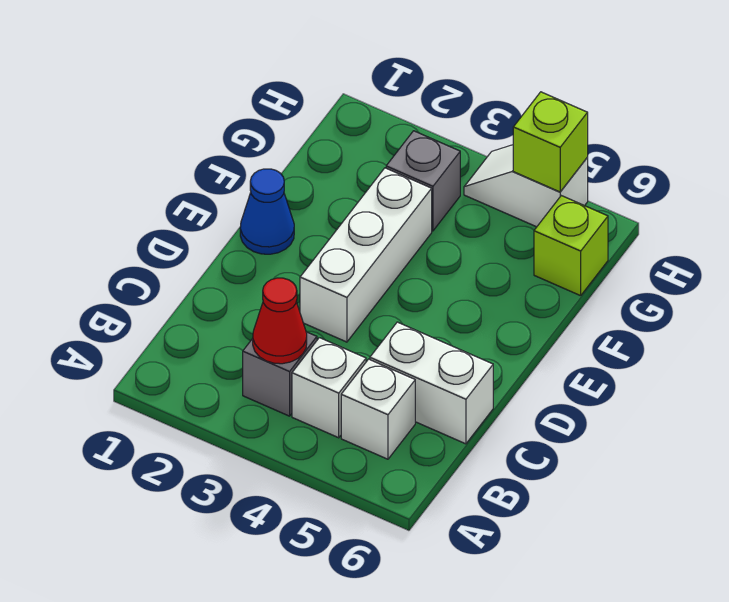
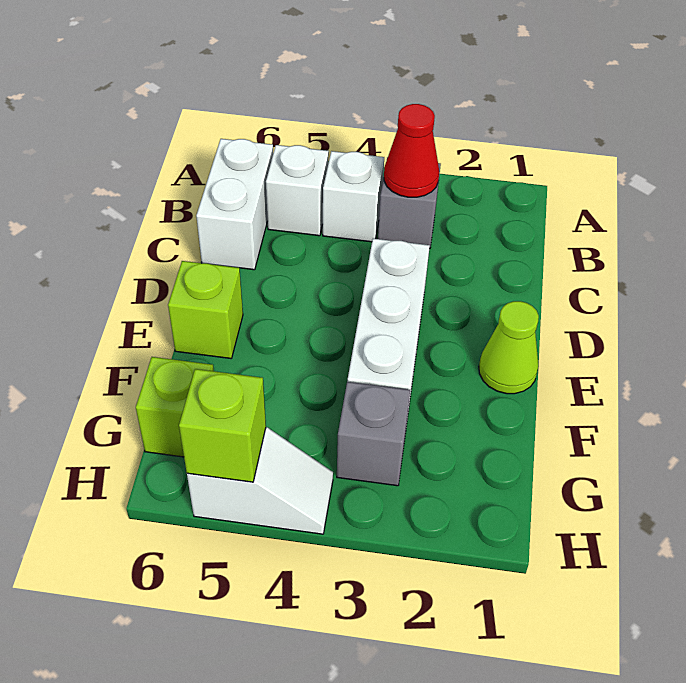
white 1x2 brick [370,322,493,444] -> white 1x2 brick turned to [196,139,273,270]
blue 1x1 cone [240,169,294,254] -> lime 1x1 cone [479,301,539,394]
none -> lime 1x1 brick [168,261,243,358]

